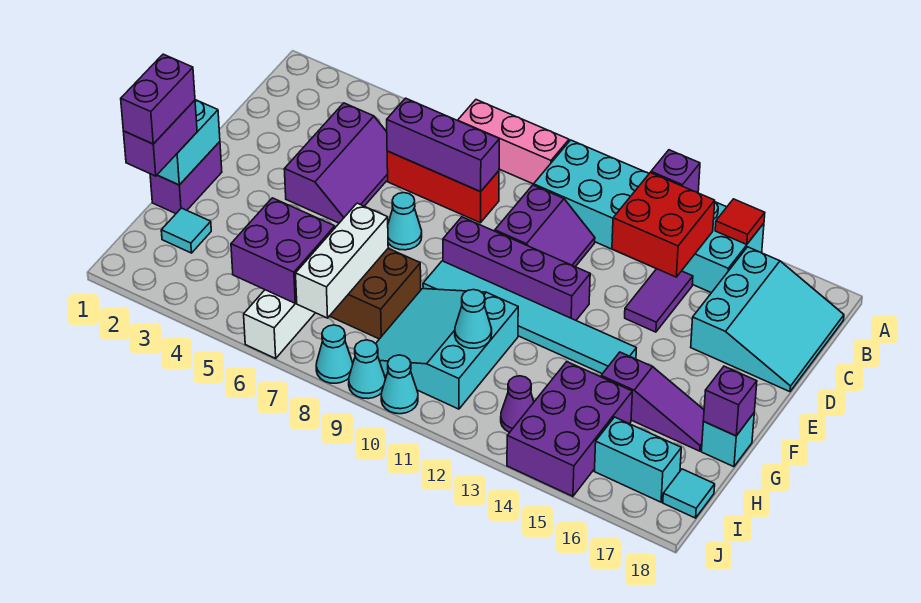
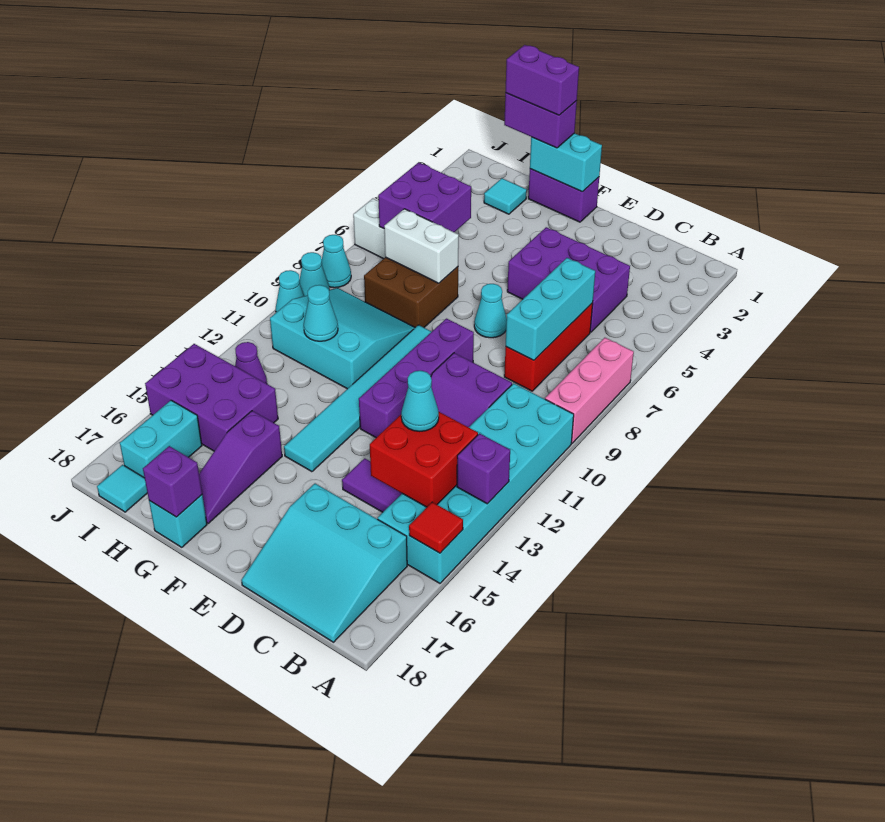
purple 2x3 slope [284,103,388,223] -> purple 2x3 brick [507,227,630,332]
purple 1x3 brick [387,98,499,192] -> cyan 1x3 brick [506,258,595,360]
none -> cyan 1x1 cone [401,371,439,431]
white 1x3 brick [296,203,388,318] -> white 1x2 brick [384,209,459,283]

